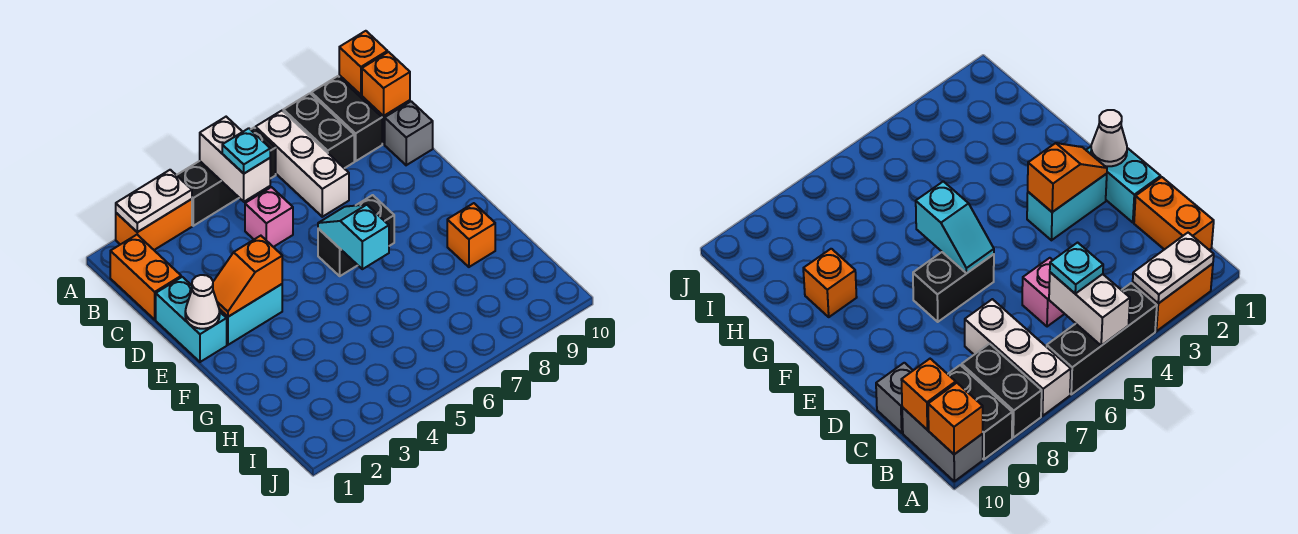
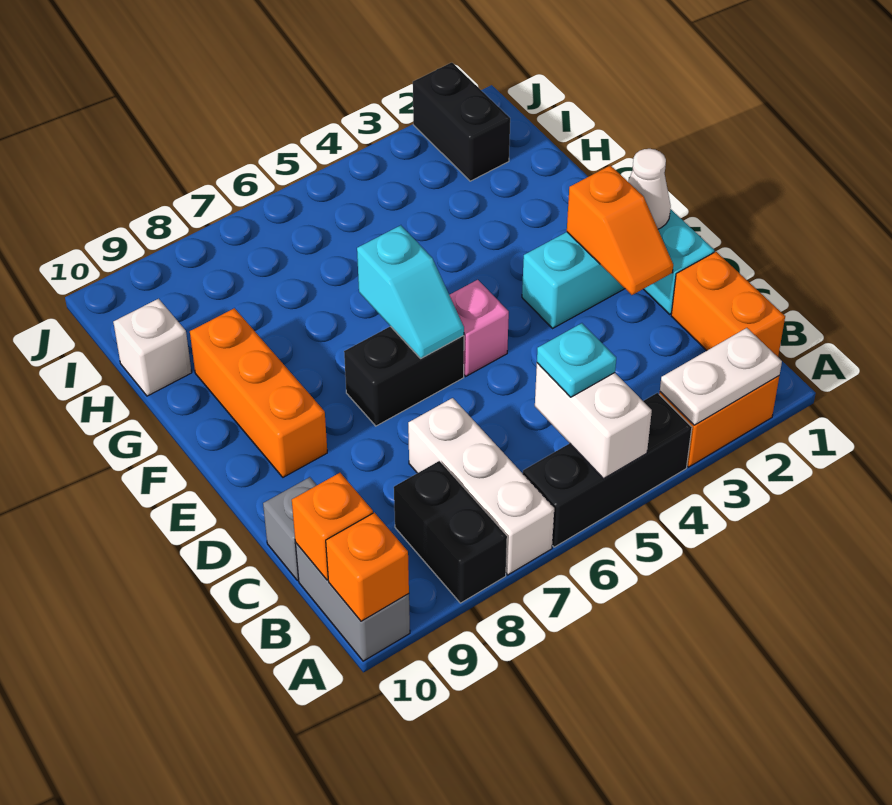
black 1x2 brick [311,76,382,161] -> black 1x2 brick moved to [413,63,510,181]
pink 1x1 brick [245,187,293,247] -> pink 1x1 brick moved to [450,280,509,376]
orange 1x2 slope [213,236,282,317] -> orange 1x2 slope turned to [567,165,673,295]
orange 1x1 brick [447,203,495,267] -> orange 1x3 brick [190,308,327,477]
none -> white 1x1 brick [113,299,192,396]

